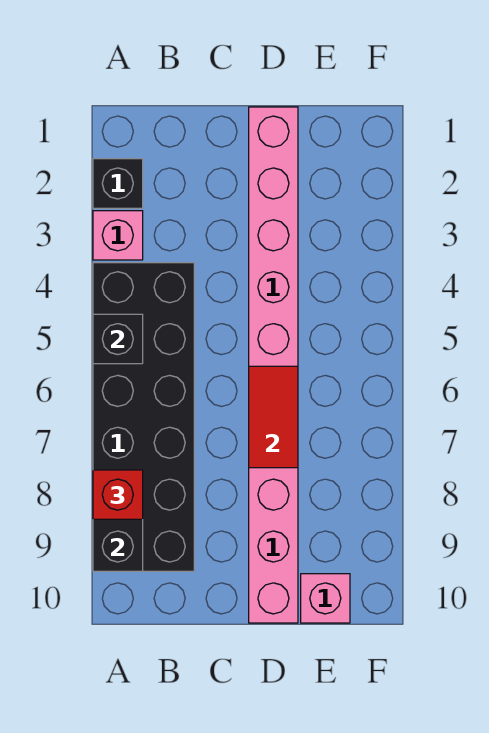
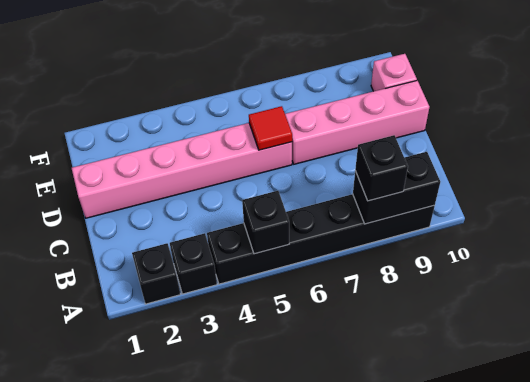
pink 1x1 brick [93,211,143,260] -> black 1x1 brick [170,233,217,294]
black 2x6 brick [93,263,194,571] -> black 1x6 brick [207,194,435,284]
red 1x1 brick [93,470,143,519] -> black 1x1 brick [355,135,408,201]
red 1x2 tile [249,366,298,468] -> red 1x1 tile [249,106,292,150]

